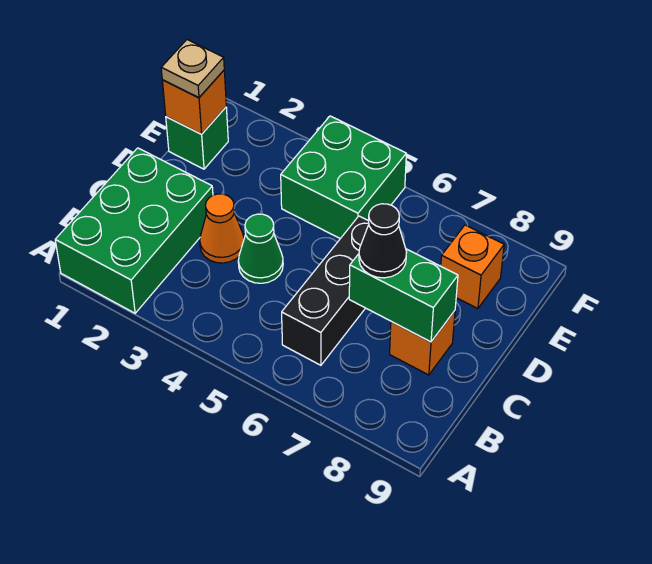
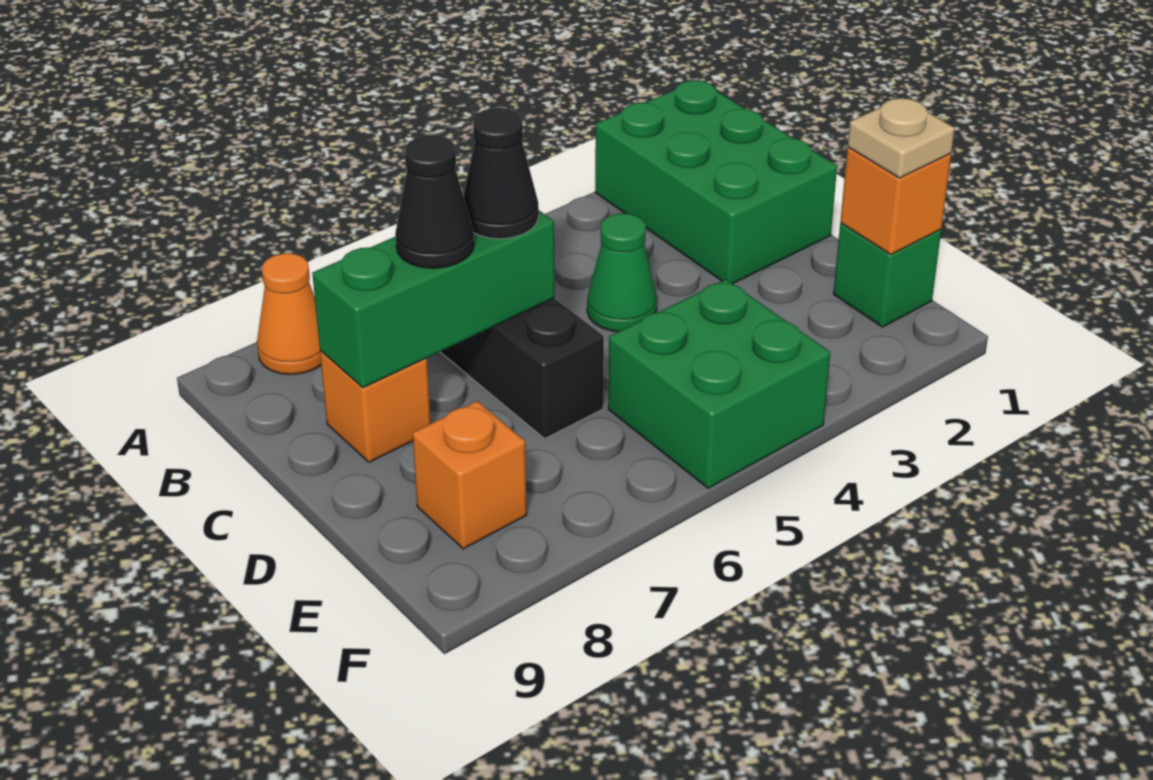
orange 1x1 cone [200,194,244,263] -> orange 1x1 cone moved to [257,253,321,374]
none -> black 1x1 cone [463,108,539,239]
green 1x2 brick [349,249,458,342] -> green 1x3 brick [312,211,555,388]

